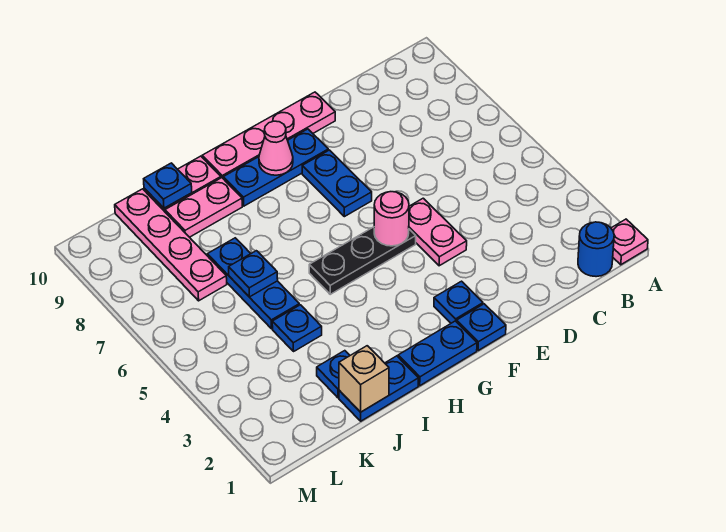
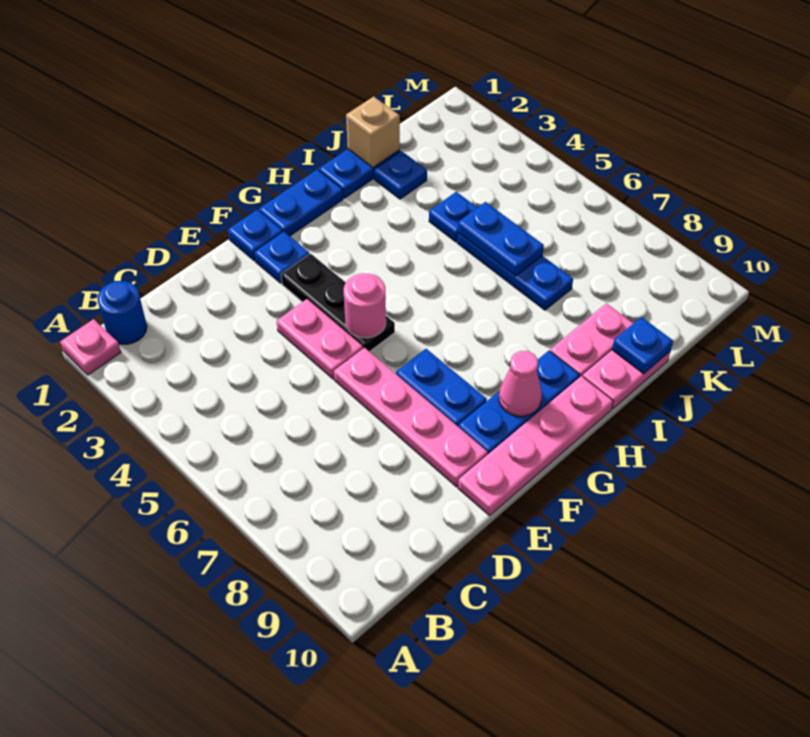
black 1x3 plate [309,227,416,294] -> black 1x3 plate turned to [281,254,395,352]
blue 1x1 plate [229,251,278,297] -> blue 1x2 plate [458,202,544,276]
pink 1x4 plate [115,189,227,301] -> pink 1x4 plate moved to [334,347,488,487]

